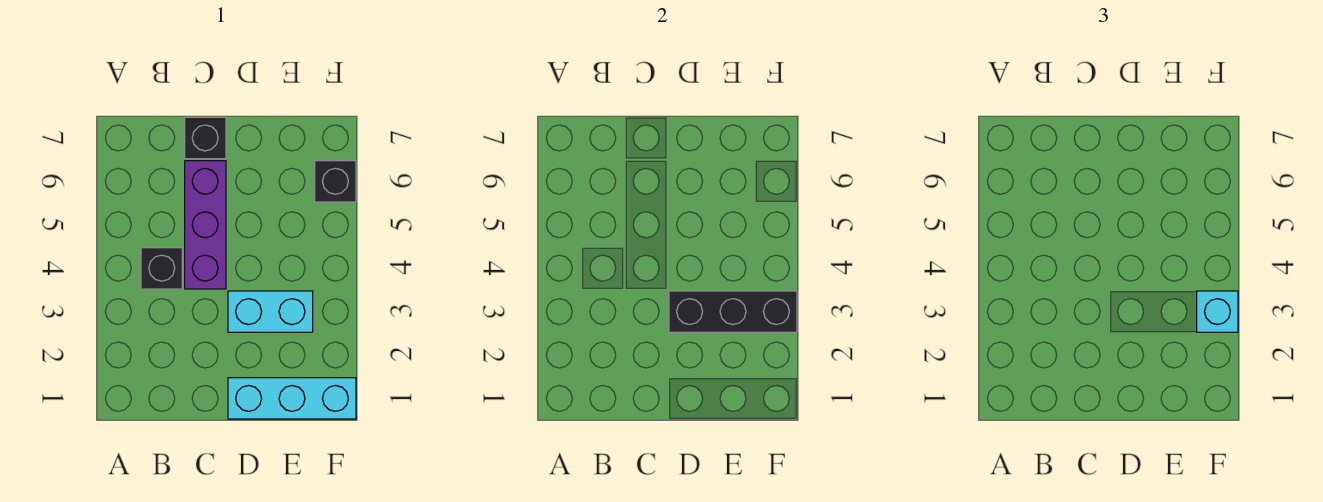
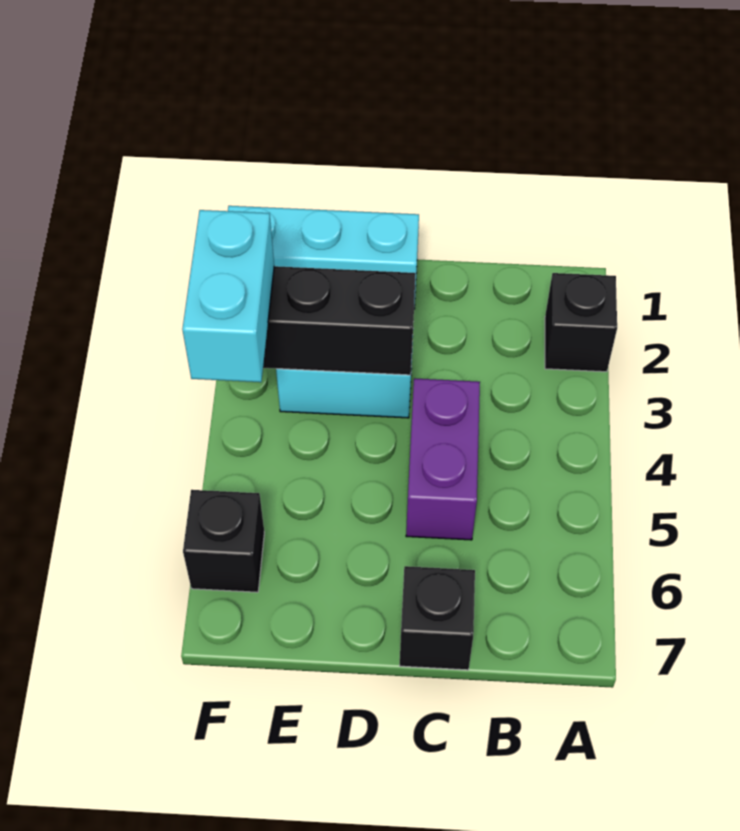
black 1x1 brick [141,248,182,289] -> black 1x1 brick moved to [545,273,617,372]
purple 1x3 brick [185,161,226,289] -> purple 1x2 brick [406,378,480,540]
cyan 1x1 brick [1197,291,1238,332] -> cyan 1x2 brick [182,210,274,382]

